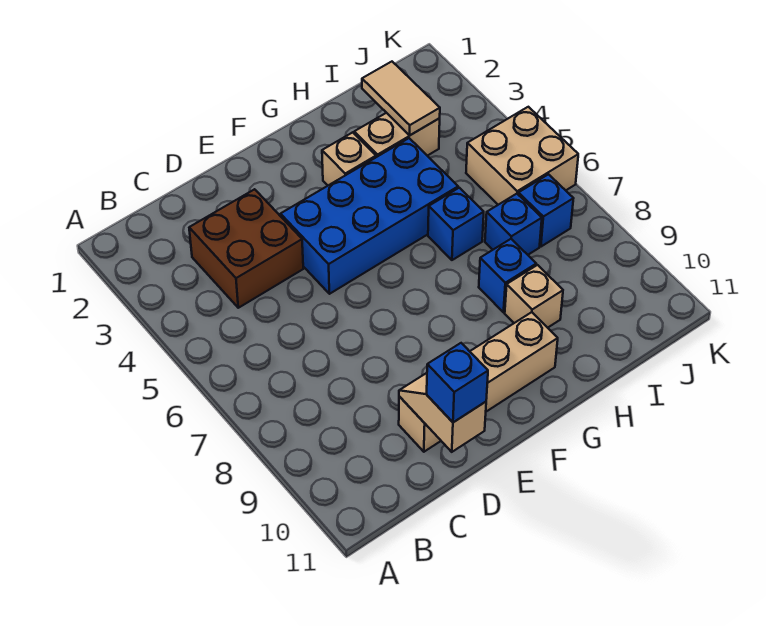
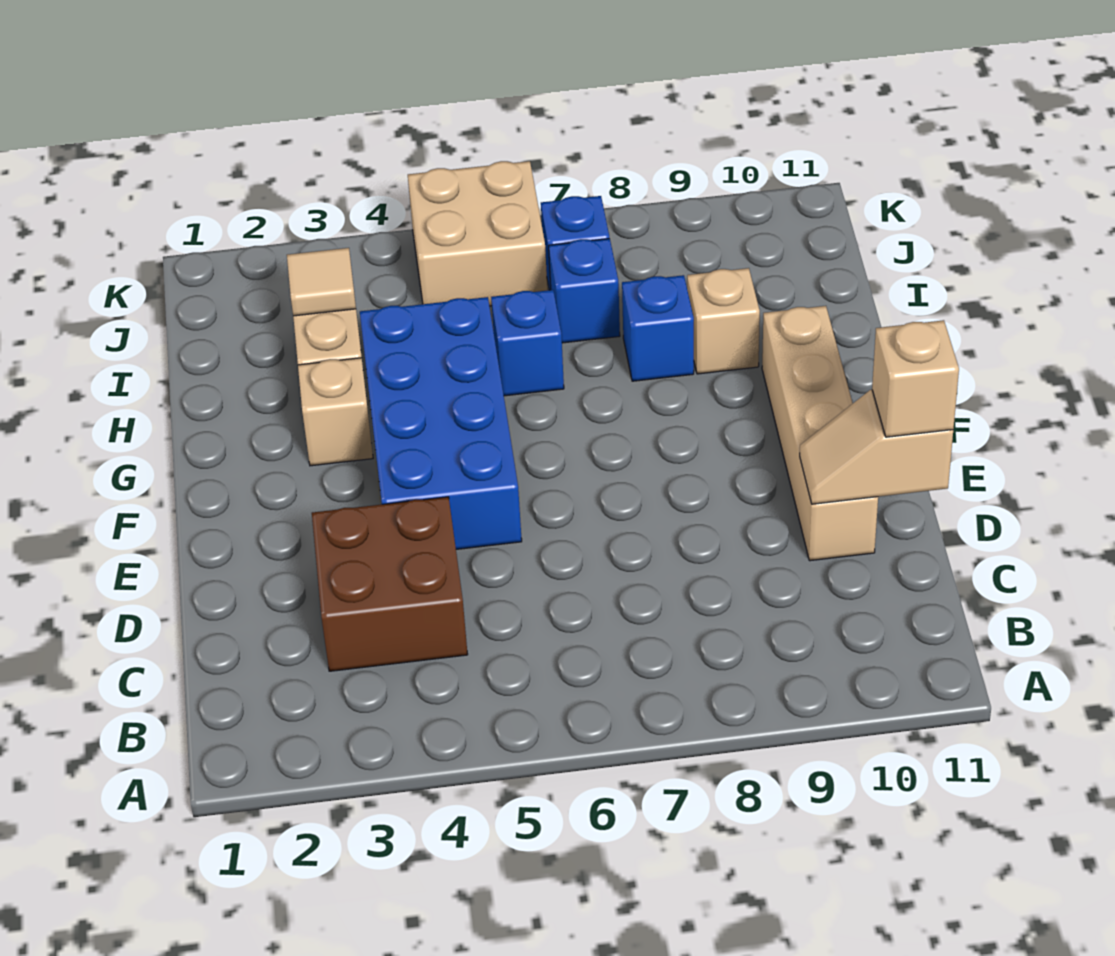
blue 1x1 brick [427,343,488,422] -> tan 1x1 brick [872,320,959,437]
tan 1x2 tile [362,62,440,135] -> tan 1x1 tile [287,248,356,316]

